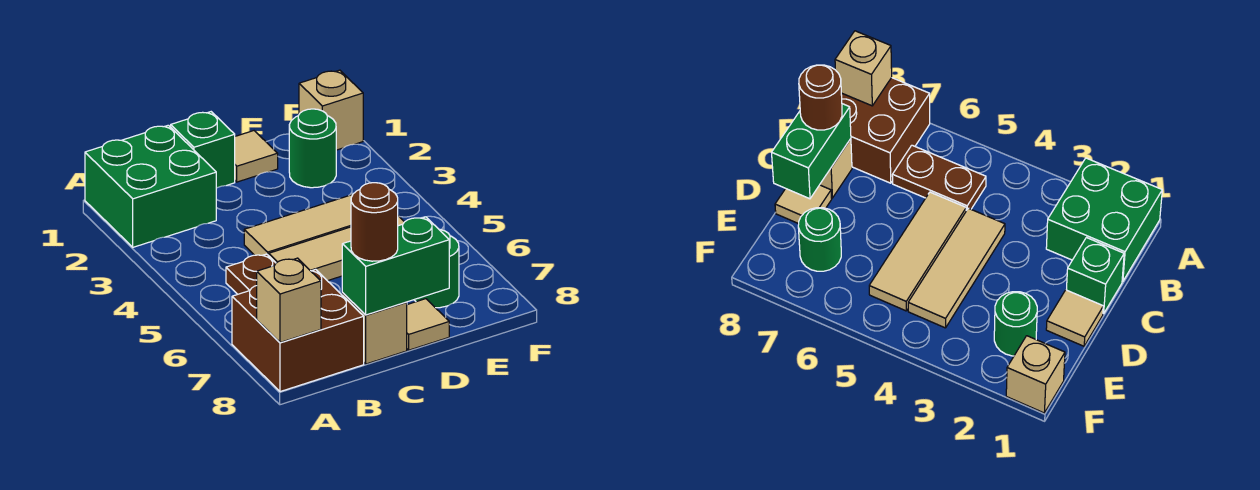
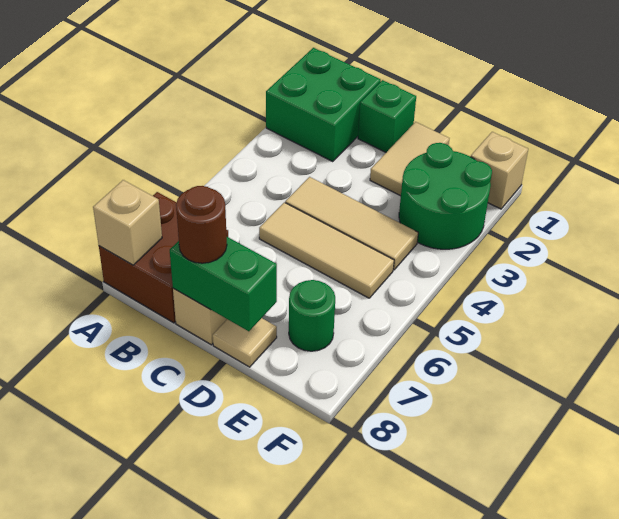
brown 1x2 plate [226,254,276,294] -> none
tan 1x1 tile [235,131,278,182] -> tan 1x2 tile [370,122,450,196]
green 1x1 round brick [289,109,336,188] -> green 2x2 round brick [399,143,492,249]

